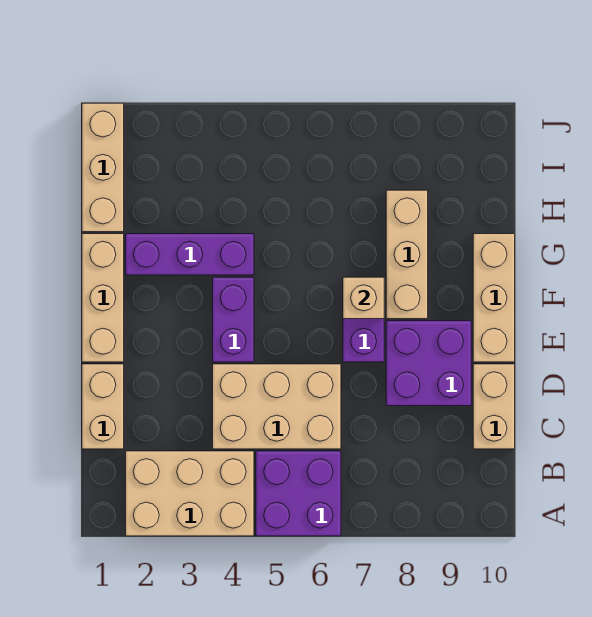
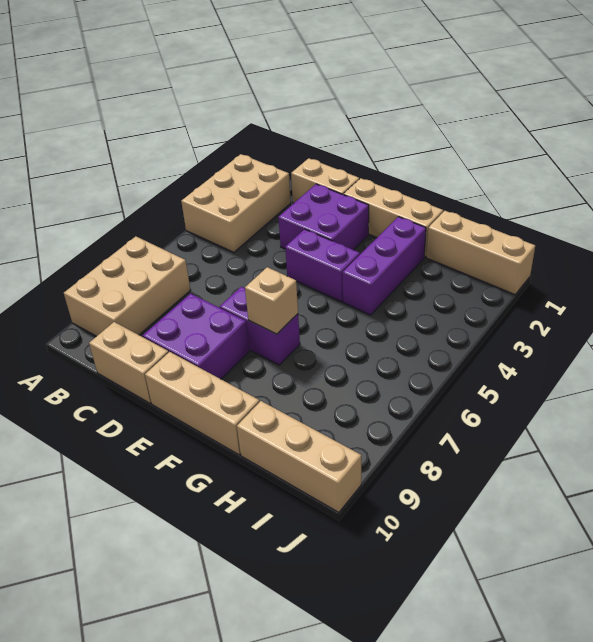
purple 2x2 brick [256,451,341,536] -> purple 2x2 brick moved to [278,184,369,250]
tan 2x3 brick [213,364,341,449] -> tan 2x3 brick moved to [64,236,190,336]
tan 1x3 brick [386,190,428,319] -> tan 1x3 brick moved to [237,401,361,513]

